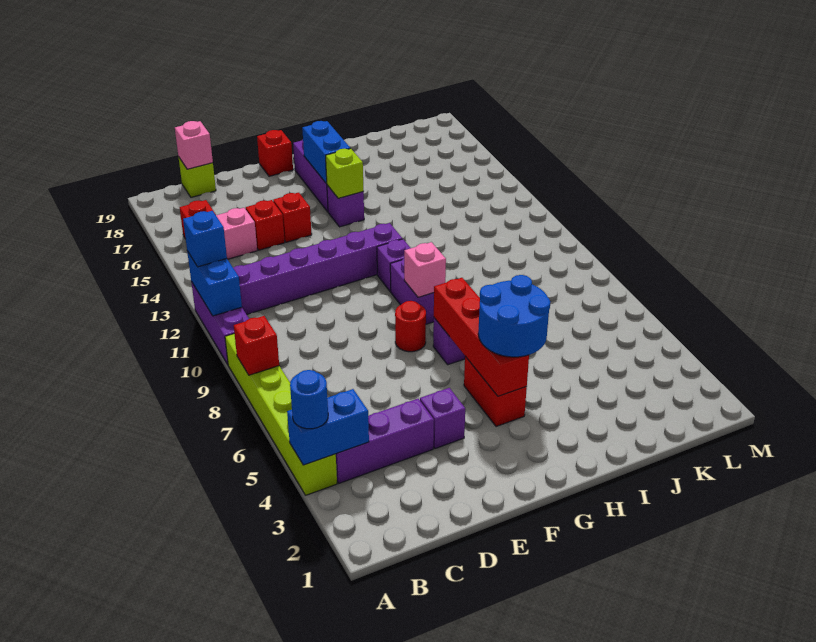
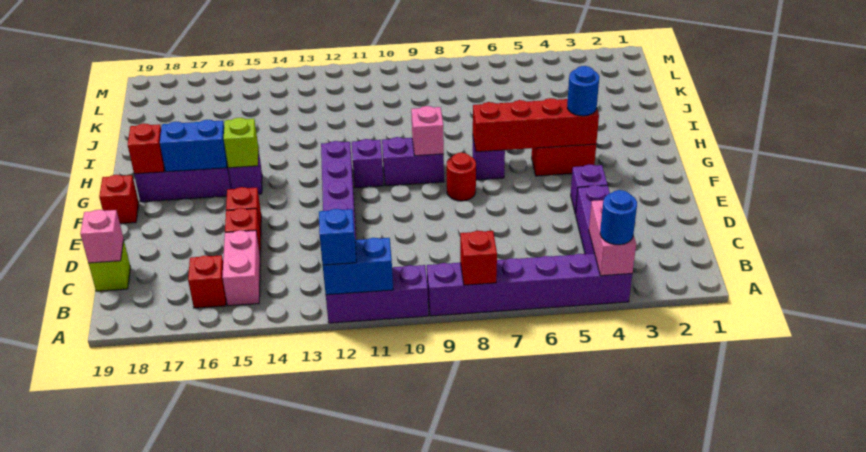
lime 1x6 brick [225,334,337,495] -> purple 1x6 brick [427,253,632,316]
blue 1x2 brick [287,389,369,465] -> pink 1x2 brick [589,200,636,276]
blue 2x2 round brick [478,275,550,357] -> blue 1x1 round brick [567,66,599,116]
none -> red 1x1 brick [128,123,164,174]

